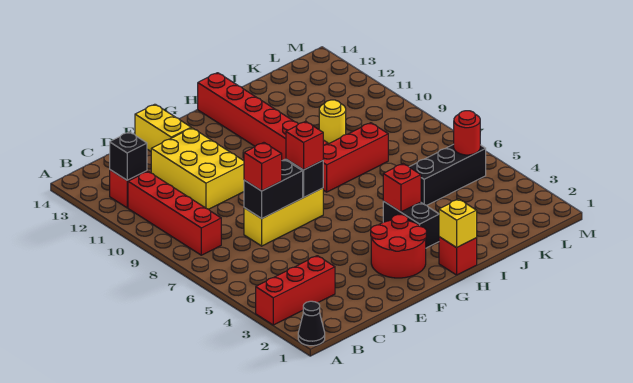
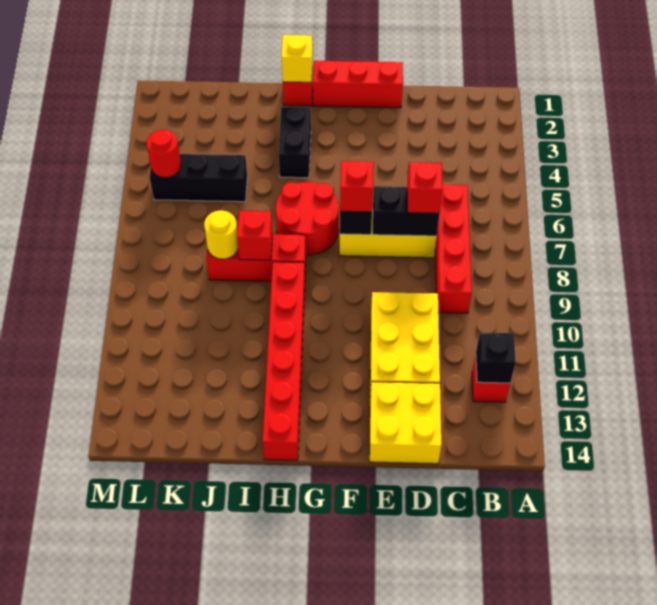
black 1x1 cone [298,301,325,346] -> none
red 1x3 brick [256,256,335,325] -> red 1x3 brick moved to [313,61,403,108]
red 1x4 brick [128,171,221,255] -> red 1x4 brick moved to [435,185,472,313]
yellow 1x2 brick [135,104,191,151] -> yellow 2x2 brick [370,382,441,464]
red 2x2 round brick [371,215,426,278] -> red 2x2 round brick moved to [276,182,339,255]
red 1x1 brick [383,164,421,212] -> red 1x1 brick moved to [237,211,272,260]
yellow 1x1 round brick [319,100,346,144] -> yellow 1x1 round brick moved to [204,210,238,259]

